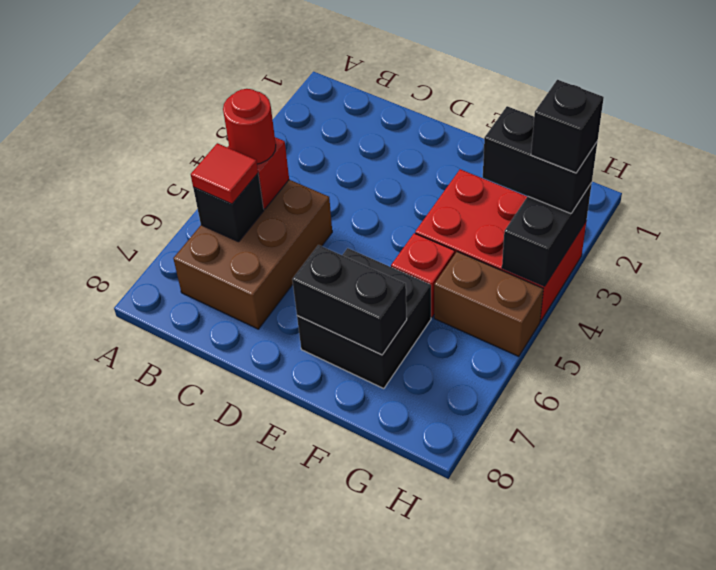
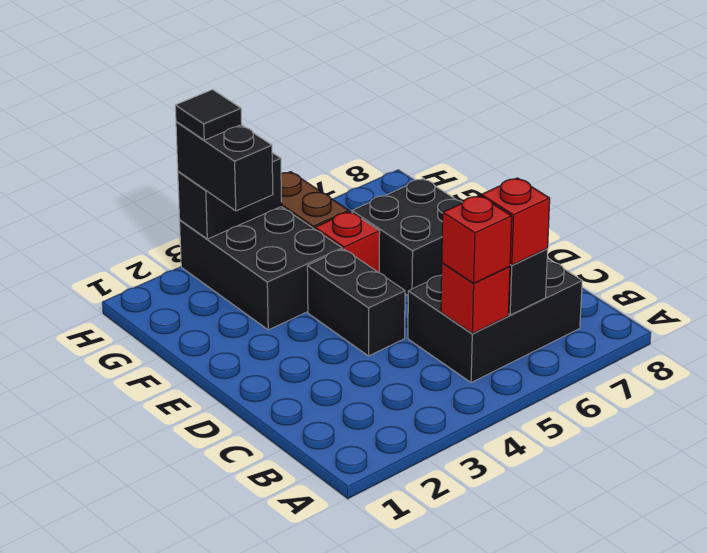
brown 2x3 brick [173,180,332,329] -> black 2x3 brick [408,258,582,383]
red 1x1 round brick [223,89,276,164] -> red 1x1 brick [442,195,512,283]
red 1x1 tile [191,143,258,204] -> red 1x1 brick [481,178,550,265]
black 1x2 brick [292,245,407,355] -> black 1x2 brick moved to [307,249,405,356]
red 2x3 brick [415,169,586,321] -> black 2x3 brick [180,207,342,330]
black 1x1 brick [531,80,604,173] -> black 1x1 tile [175,90,242,140]

